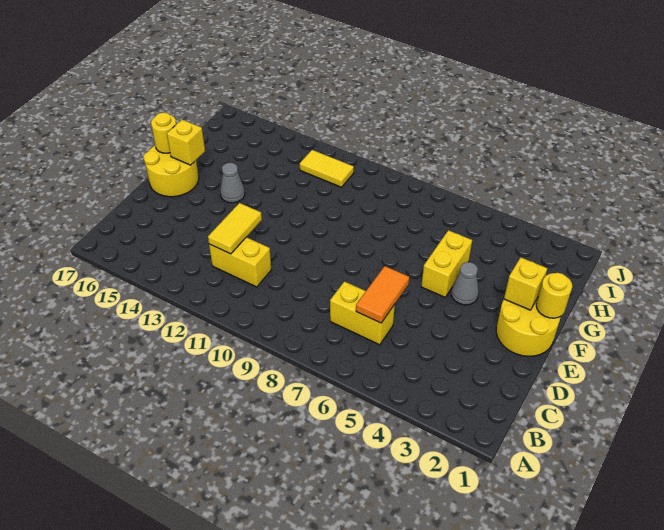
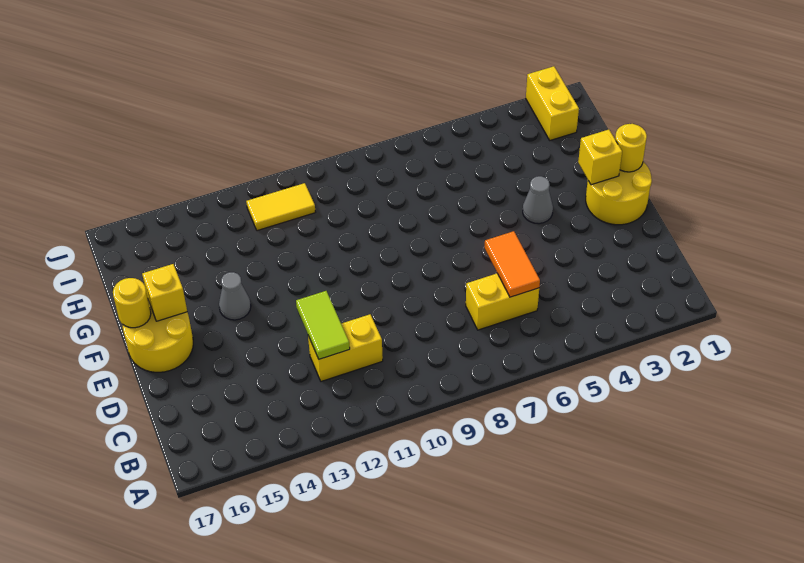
yellow 1x2 tile [208,203,262,254] -> lime 1x2 tile [296,291,350,359]
yellow 1x2 brick [421,230,472,297] -> yellow 1x2 brick moved to [526,66,579,140]

